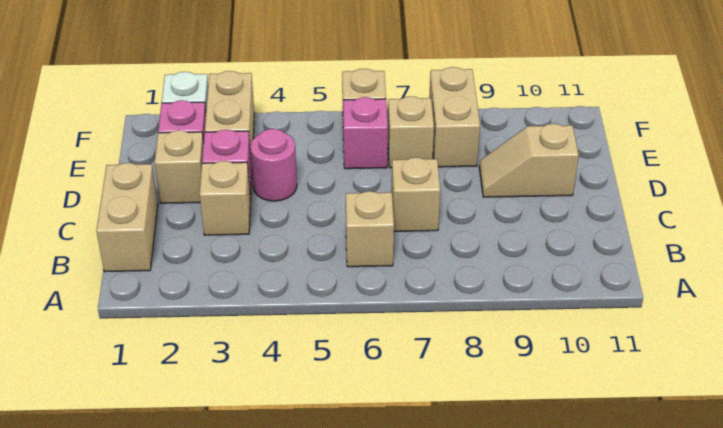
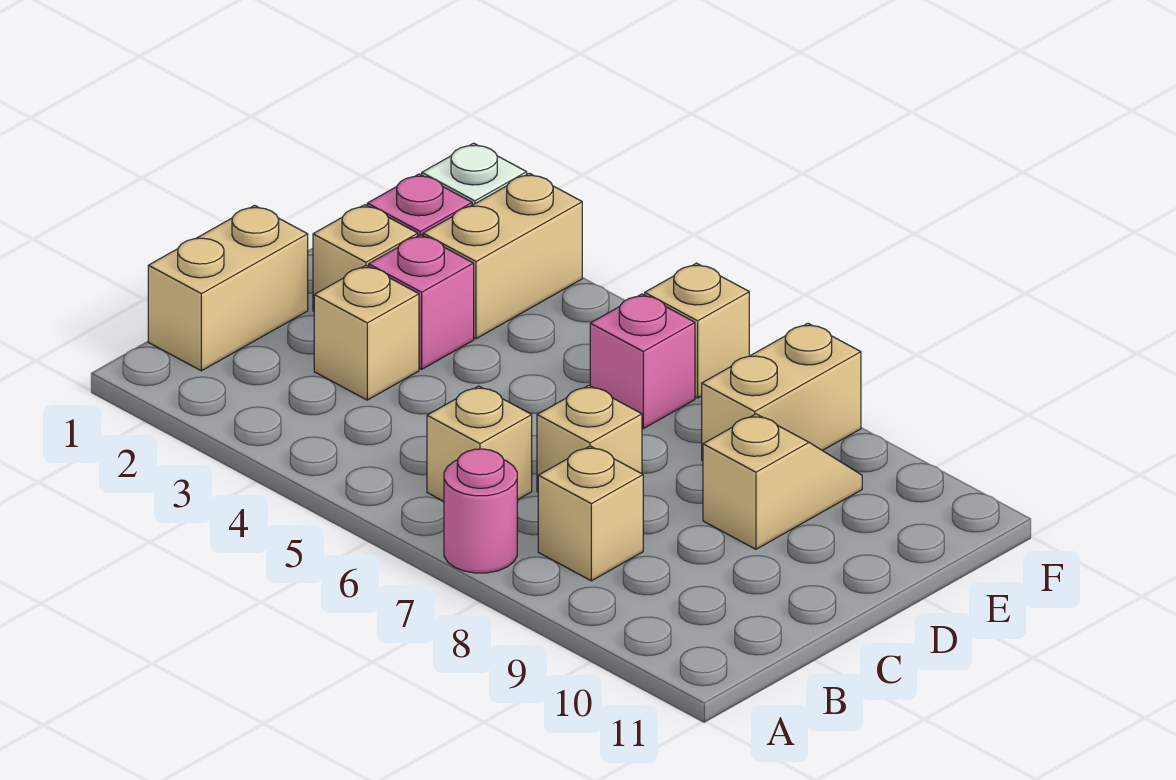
pink 1x1 round brick [250,129,297,201] -> pink 1x1 round brick moved to [444,449,517,573]
tan 1x2 slope [479,124,579,197] -> tan 1x2 slope turned to [703,414,862,549]
tan 1x1 brick [388,96,434,168] -> tan 1x1 brick moved to [538,446,643,581]

